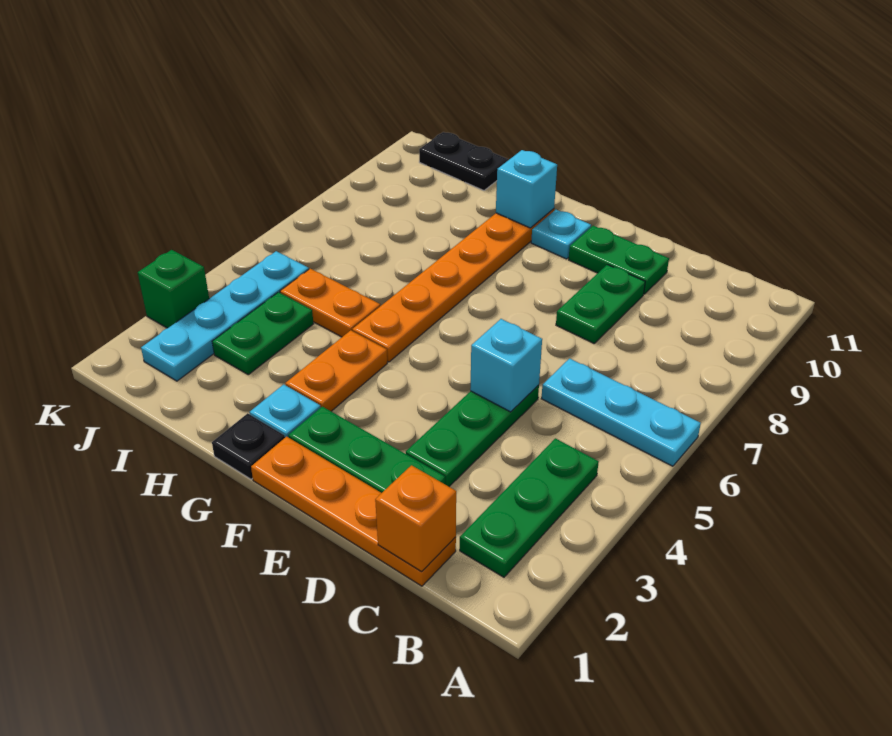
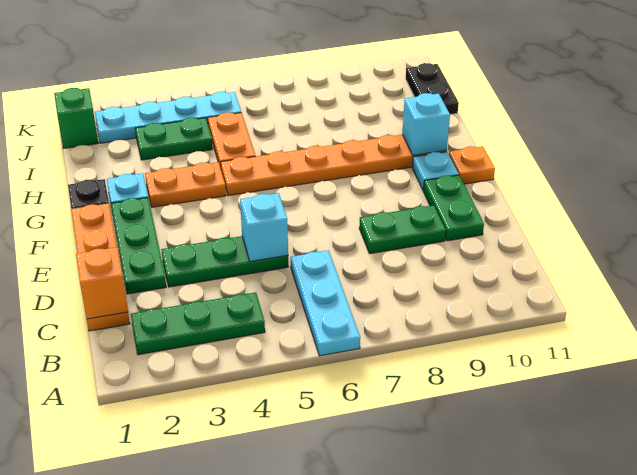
none -> orange 1x1 plate [449,146,495,184]
green 1x1 brick [138,250,209,328] -> green 1x1 brick moved to [54,88,98,148]

